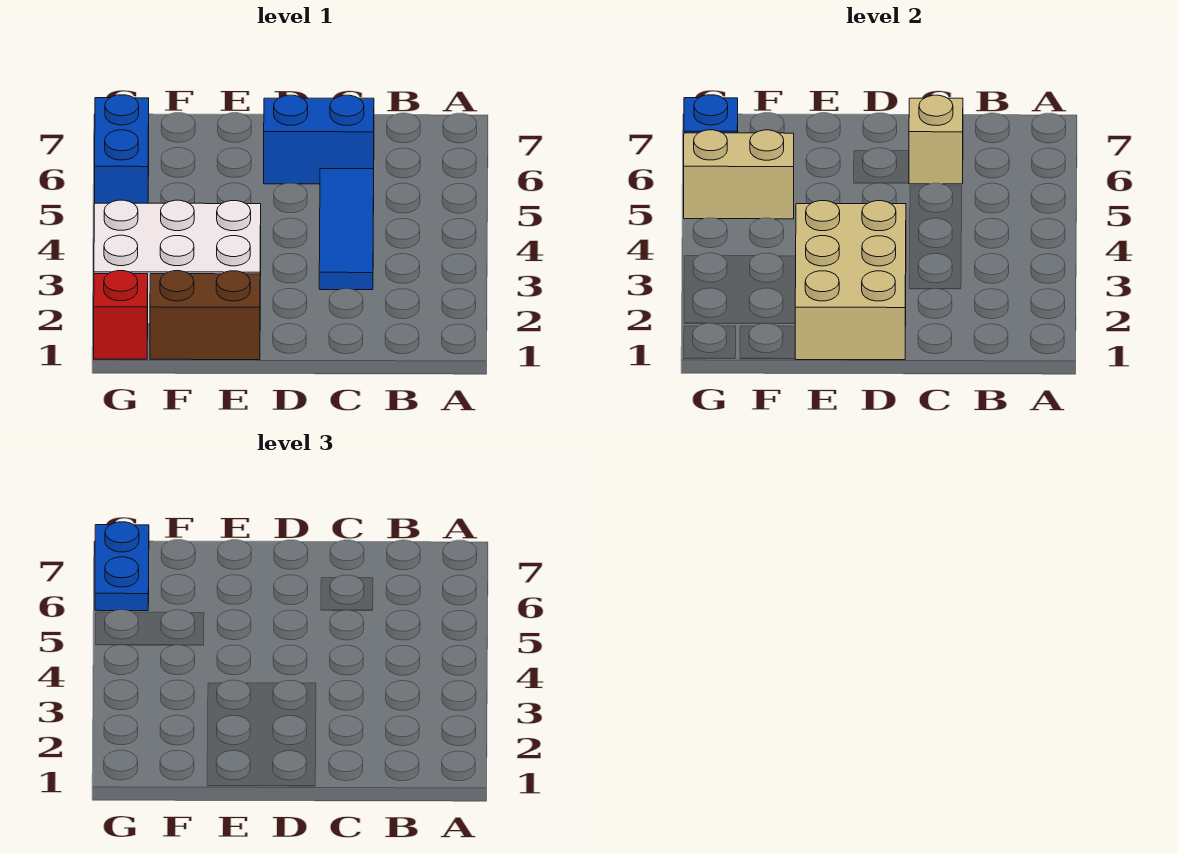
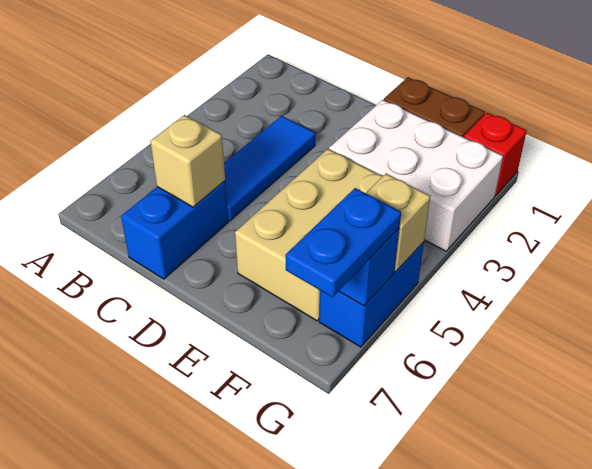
blue 1x2 brick [264,95,374,184] -> blue 1x2 brick turned to [121,181,228,279]
tan 2x3 brick [795,201,906,360] -> tan 2x3 brick moved to [235,149,383,321]
tan 1x2 brick [684,130,794,219] -> tan 1x1 brick [366,174,430,272]

